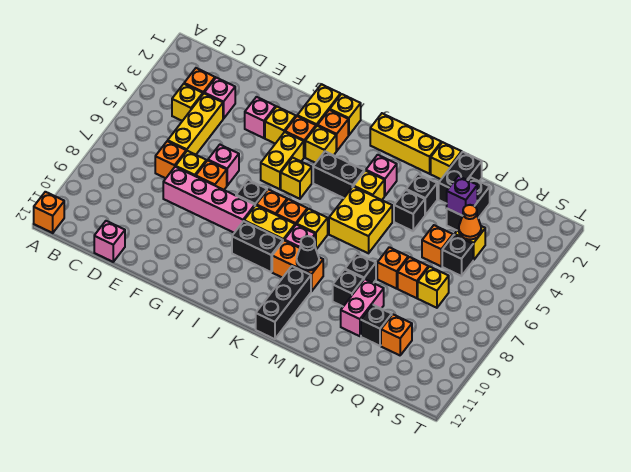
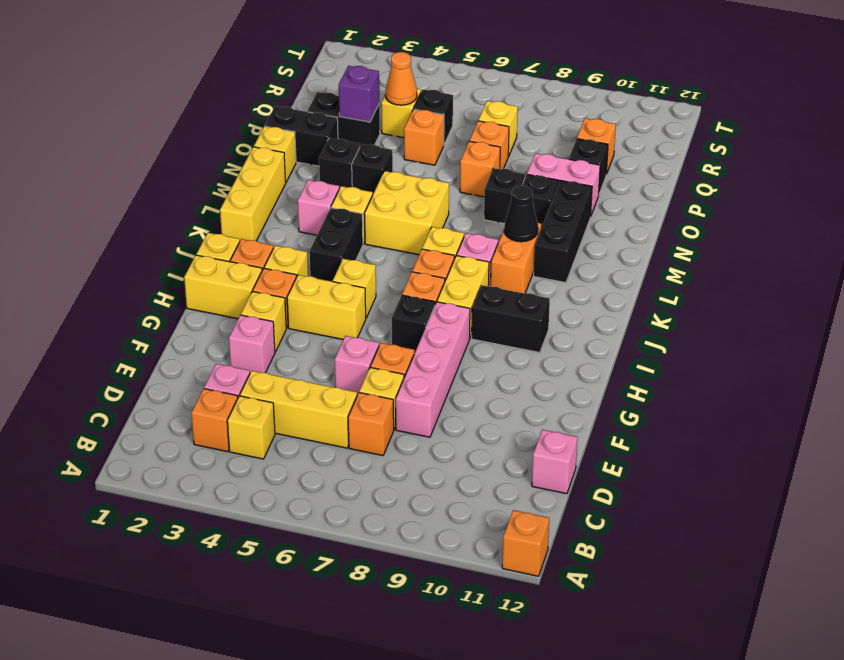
black 1x2 brick [232,221,283,272] -> black 1x2 brick turned to [472,285,550,353]
black 1x3 brick [256,266,311,339] -> black 1x3 brick turned to [534,180,592,283]

